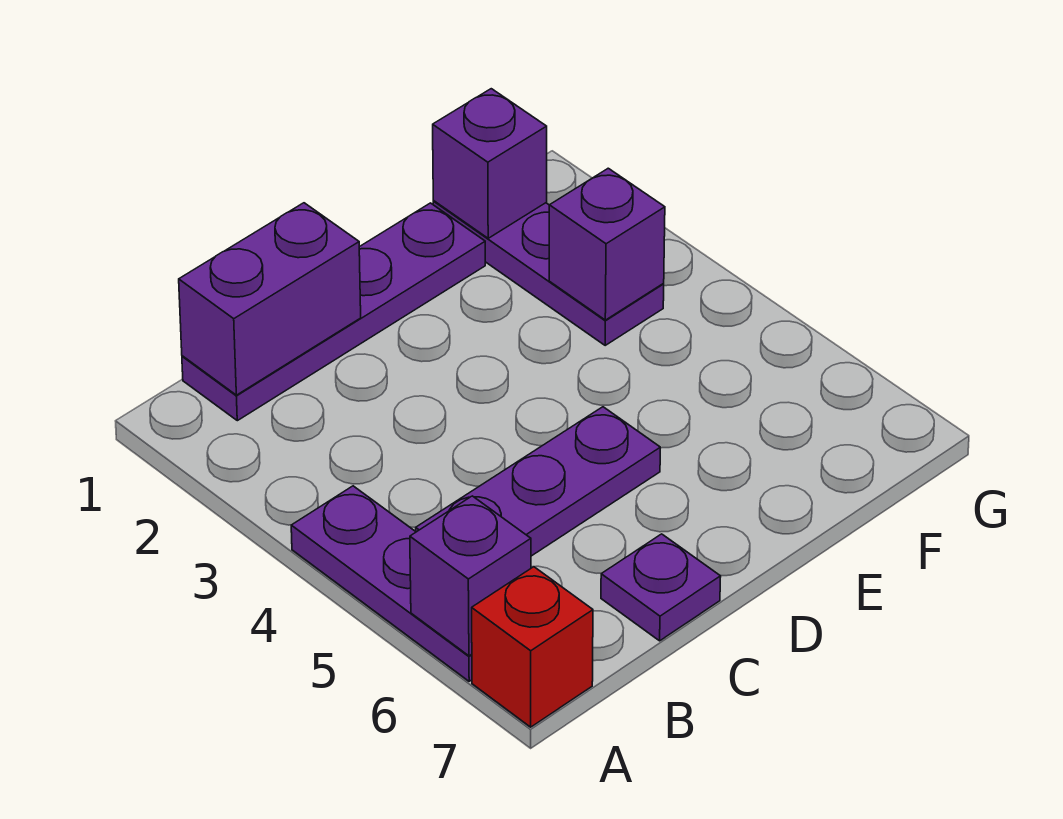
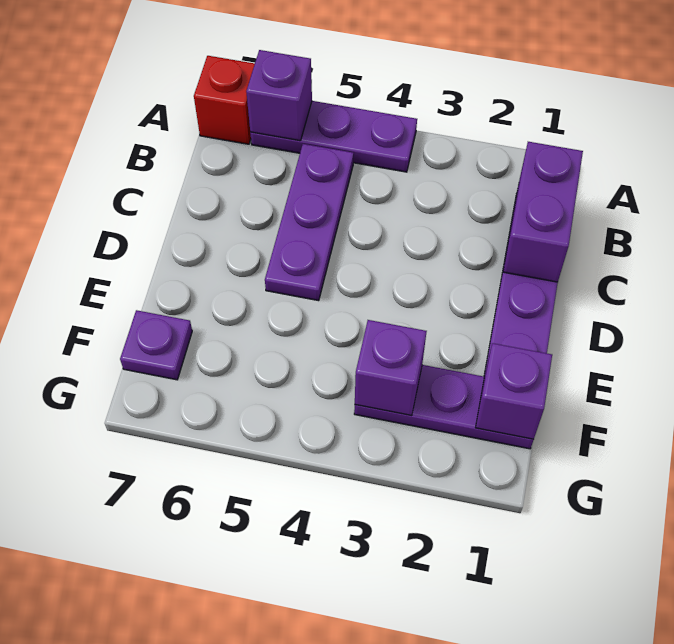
purple 1x1 plate [601,534,721,641] -> purple 1x1 plate moved to [120,310,192,380]

